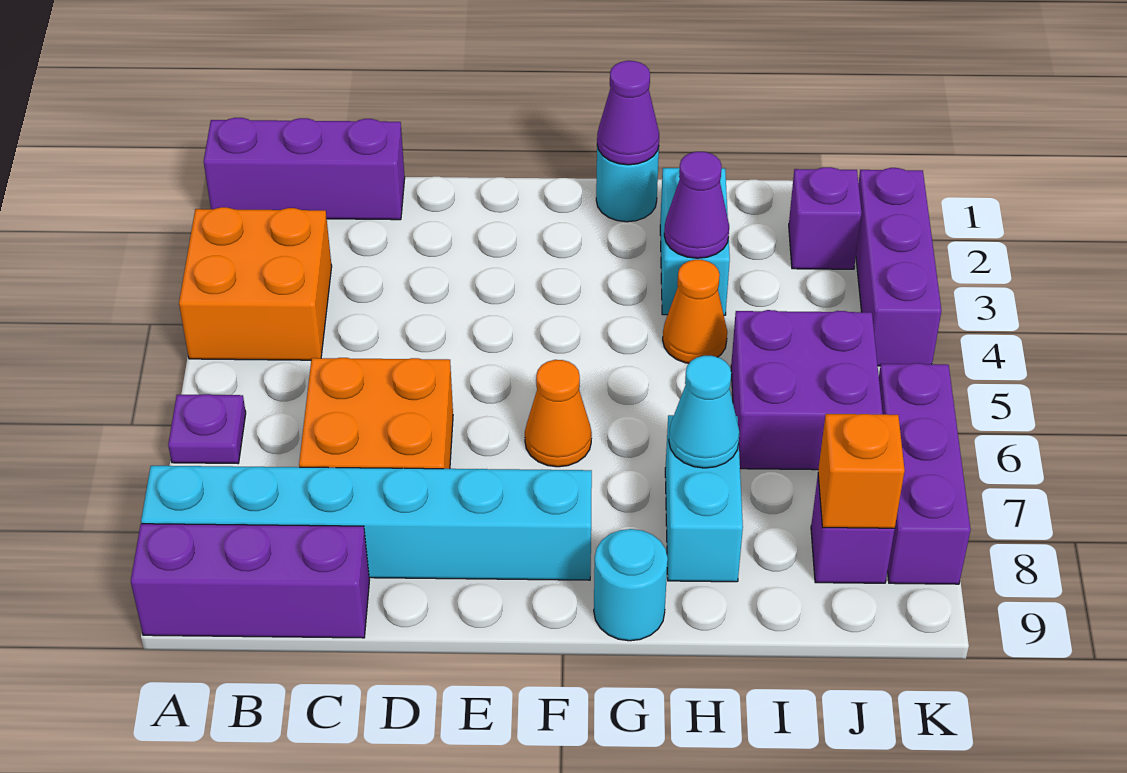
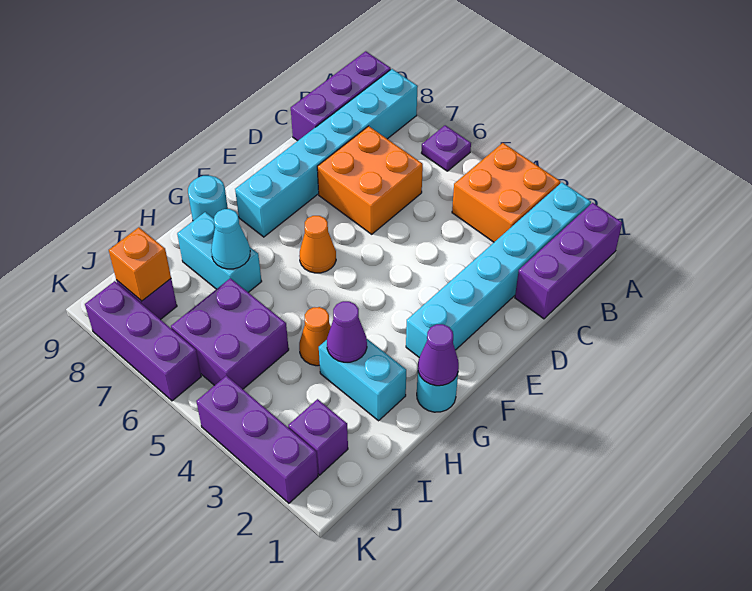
none -> cyan 1x6 brick [406,182,591,357]

